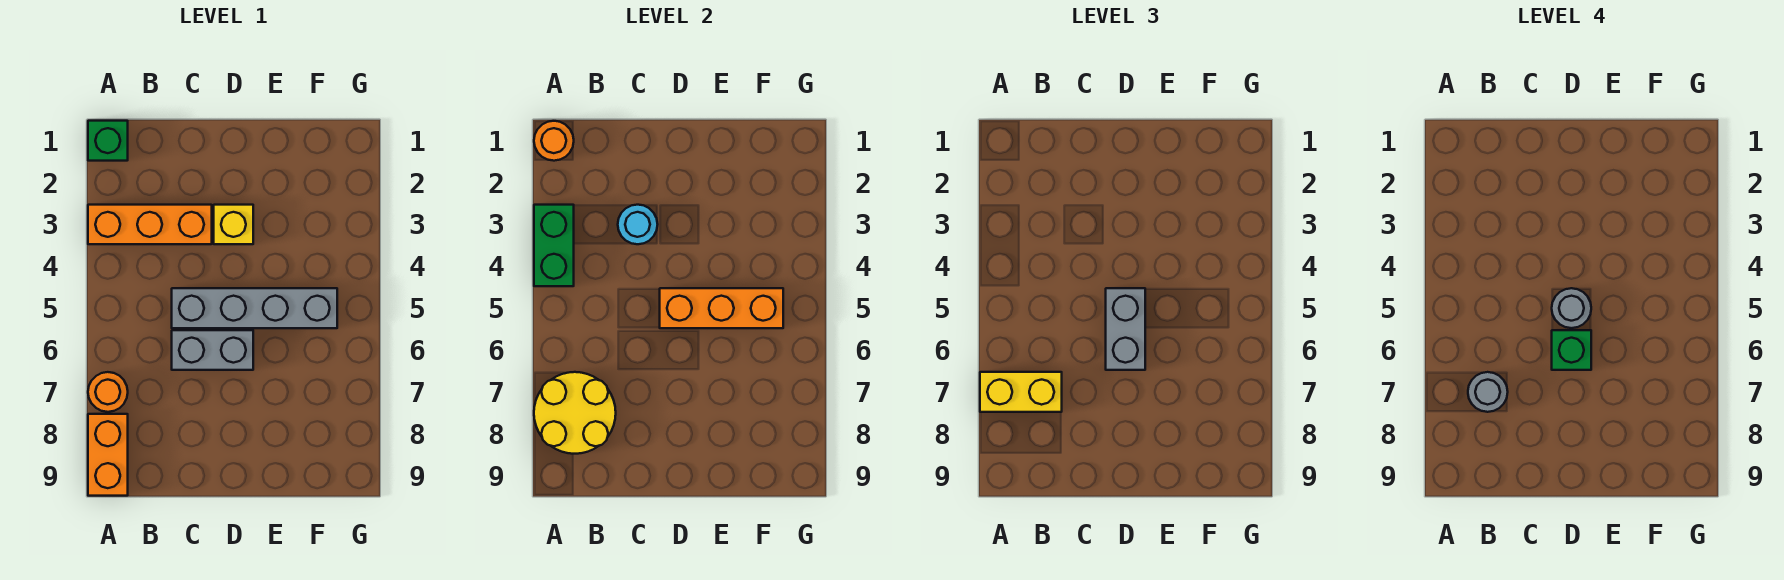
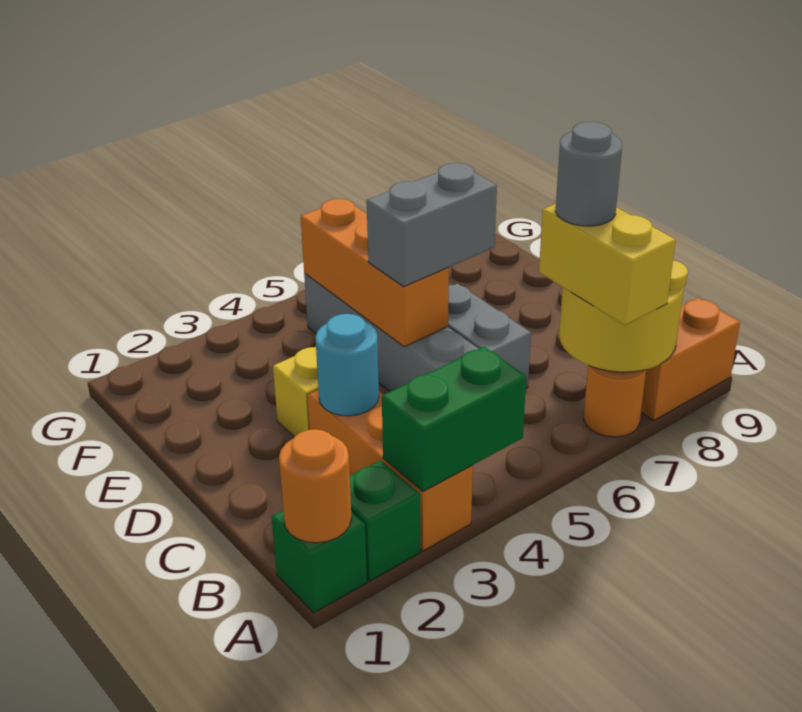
grey 1x1 round brick [1552,288,1591,328] -> none
green 1x1 brick [1552,330,1591,370] -> green 1x1 brick moved to [350,460,420,581]

